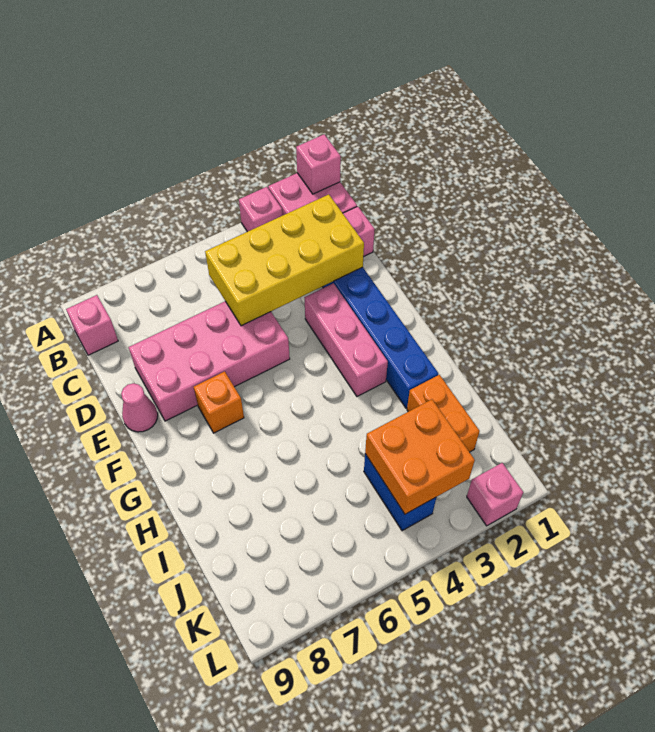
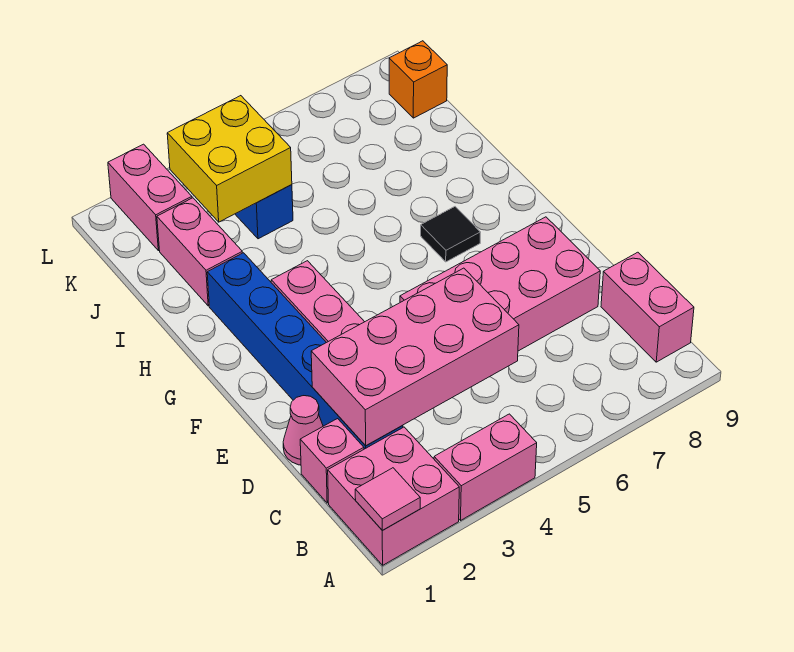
pink 1x1 brick [296,134,341,194] -> pink 1x1 tile [355,468,420,530]
pink 1x1 brick [239,187,282,232] -> pink 1x2 brick [434,414,537,520]
pink 1x1 brick [66,295,118,355] -> pink 1x2 brick [601,252,694,362]
yellow 2x4 brick [205,194,364,326] -> pink 2x4 brick [311,268,519,446]
pink 1x1 cone [121,383,158,432] -> pink 1x1 cone moved to [283,396,323,465]
orange 1x1 brick [194,371,244,433] -> orange 1x1 brick moved to [389,41,447,118]
none -> black 1x1 tile [421,207,480,262]
orange 1x2 brick [407,375,480,452] -> pink 1x2 brick [157,198,242,306]
orange 2x2 brick [365,399,475,514] -> yellow 2x2 brick [167,96,292,222]
pink 1x1 brick [467,463,523,526] -> pink 1x2 brick [108,144,192,251]

